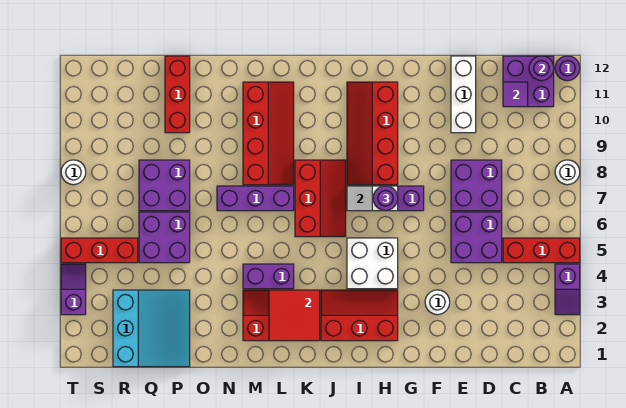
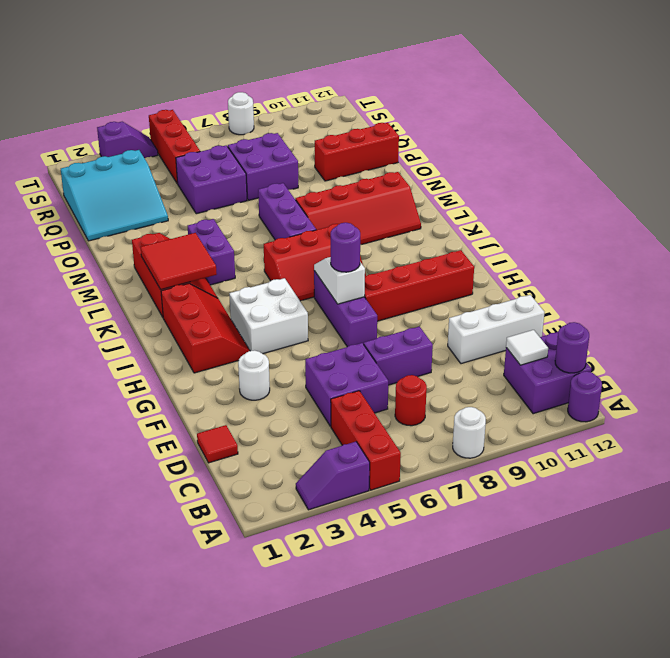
none -> red 1x1 round brick [395,375,427,426]
purple 1x1 tile [503,82,528,107] -> white 1x1 tile [506,330,548,365]
none -> red 1x1 tile [197,425,238,463]
purple 2x2 brick [451,160,502,211] -> purple 1x2 brick [364,326,433,385]

